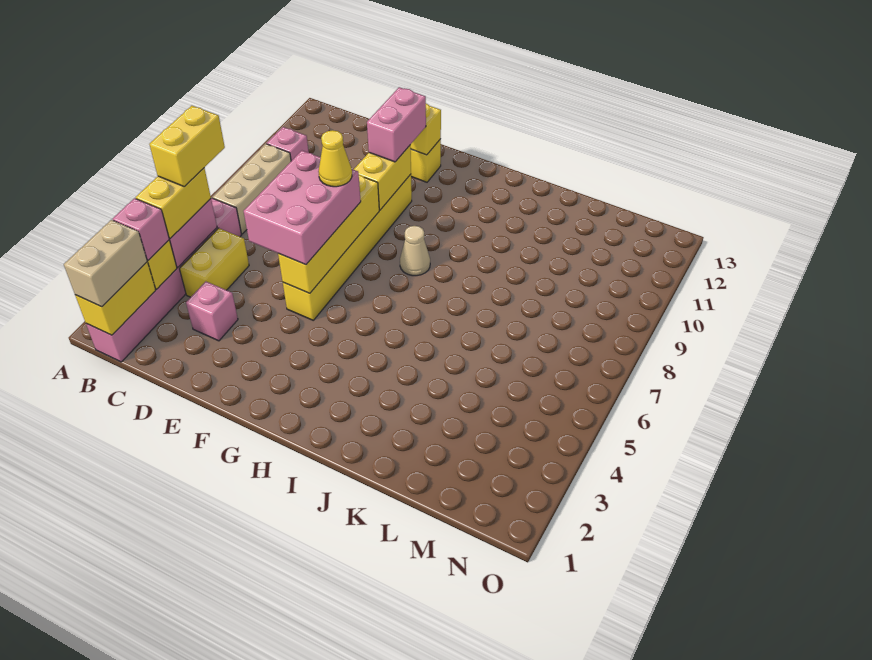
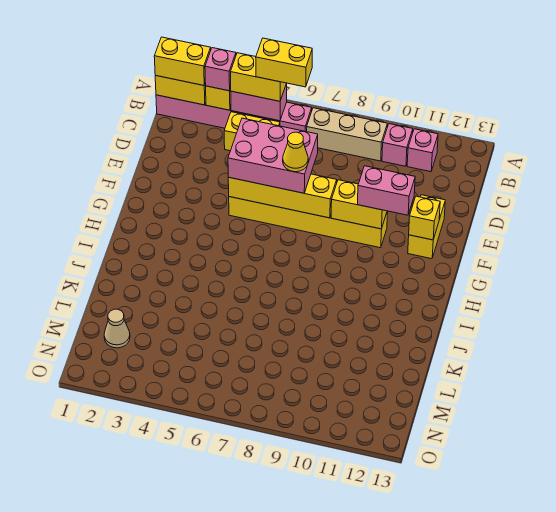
tan 1x2 brick [64,220,147,307] -> yellow 1x2 brick [154,37,211,85]
pink 1x1 brick [186,281,238,341] -> pink 1x1 brick moved to [407,129,438,172]
tan 1x1 cone [400,226,430,276] -> tan 1x1 cone moved to [104,309,130,348]

